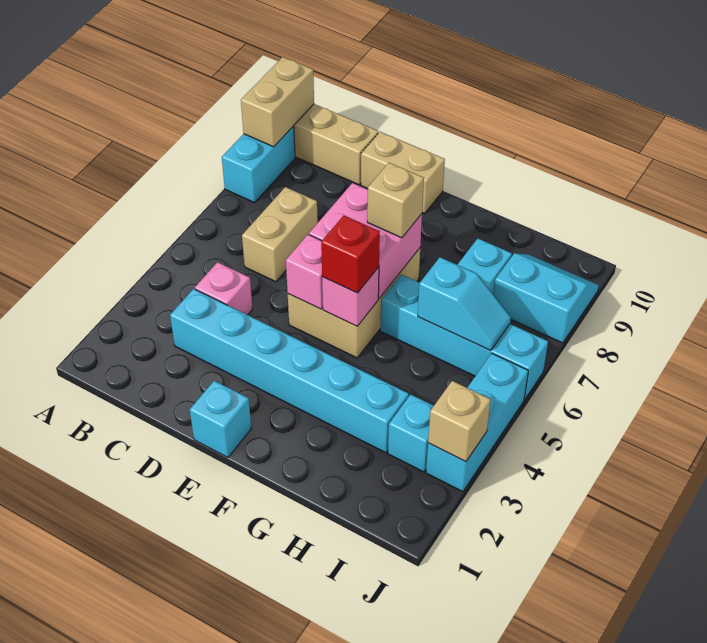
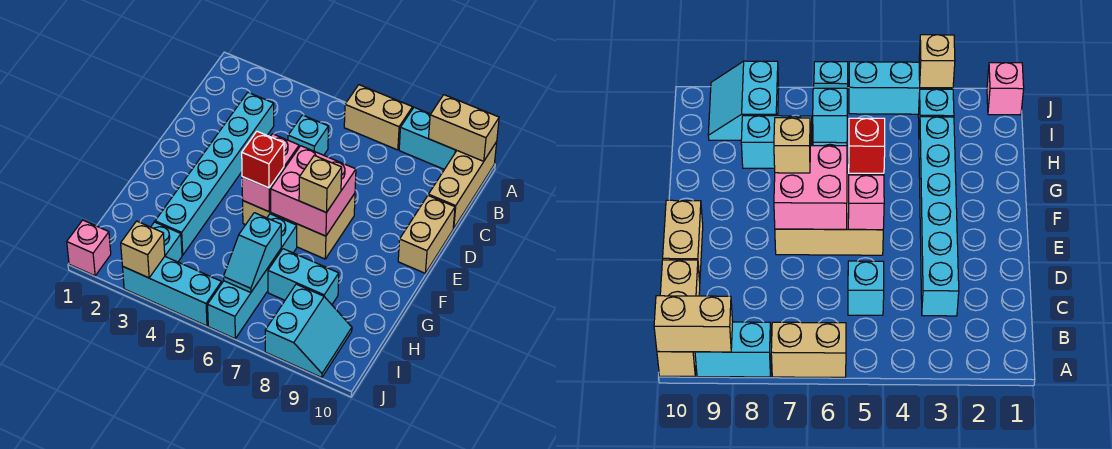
pink 1x1 brick [195,262,253,315] -> pink 1x1 brick moved to [67,220,111,276]
tan 1x2 brick [242,187,318,282] -> tan 1x2 brick moved to [344,85,413,150]
cyan 1x1 brick [190,381,251,458] -> cyan 1x1 brick moved to [288,115,328,155]

